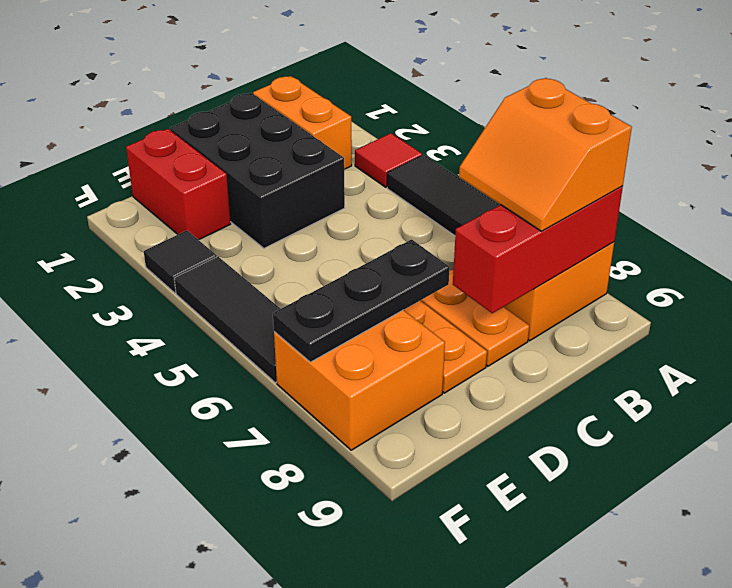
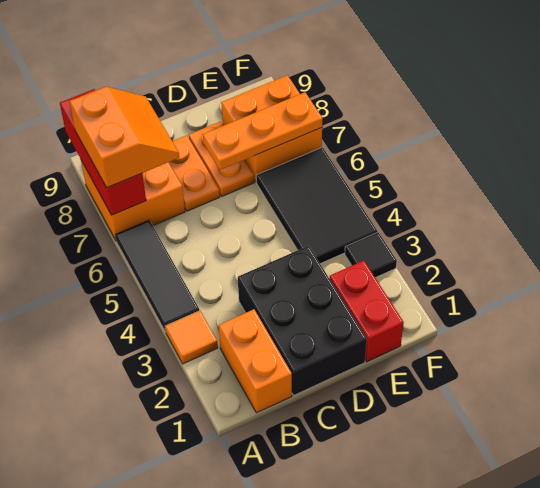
red 1x1 tile [355,133,422,187] -> orange 1x1 tile [165,311,218,364]
red 1x3 brick [453,186,623,313] -> red 1x3 brick turned to [60,89,146,215]
black 1x3 plate [273,239,450,362] -> orange 1x3 plate [203,92,323,170]
black 1x3 tile [174,257,280,383] -> black 2x3 tile [256,147,377,264]

